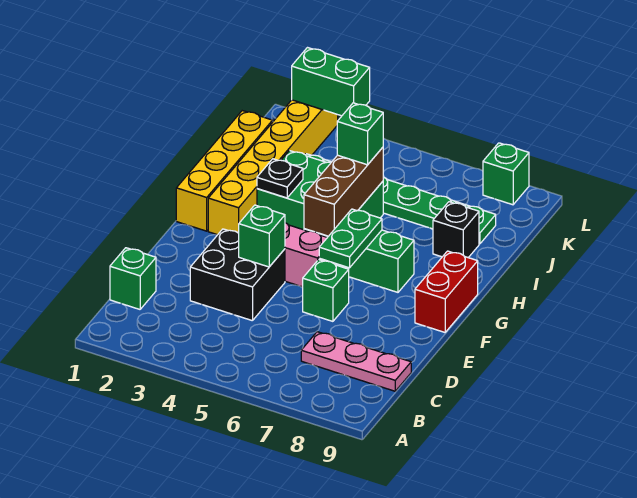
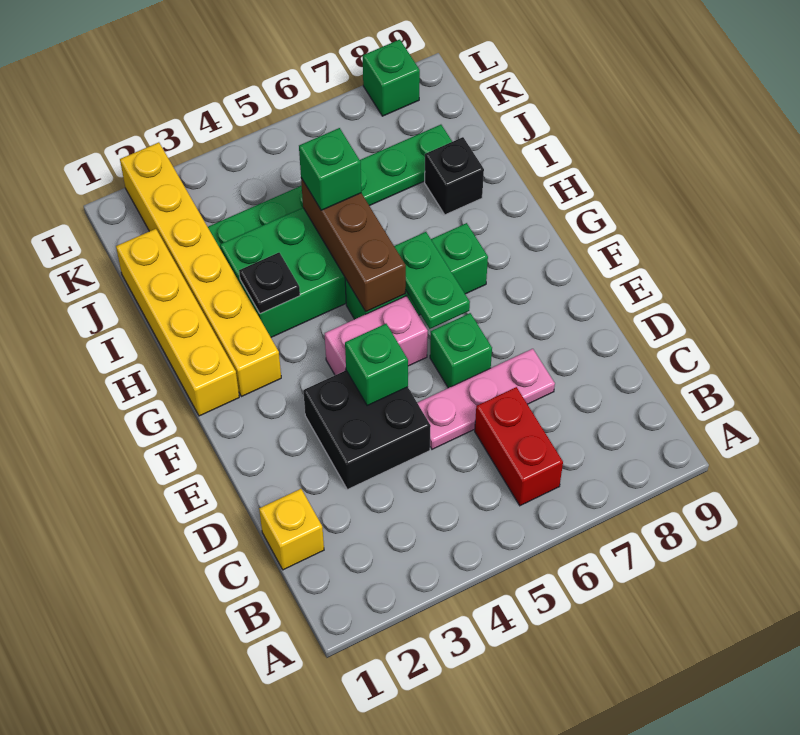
green 1x1 brick [110,248,156,309] -> yellow 1x1 brick [259,489,324,570]
pink 1x3 plate [301,332,411,391] -> pink 1x3 plate moved to [418,349,555,449]
red 1x2 brick [415,251,478,332] -> red 1x2 brick moved to [475,387,563,506]
green 1x2 brick [292,48,370,116] -> none

